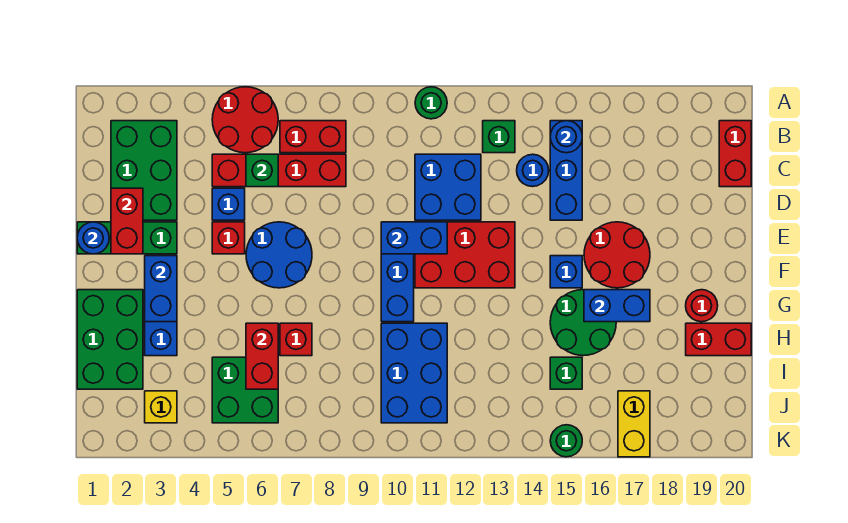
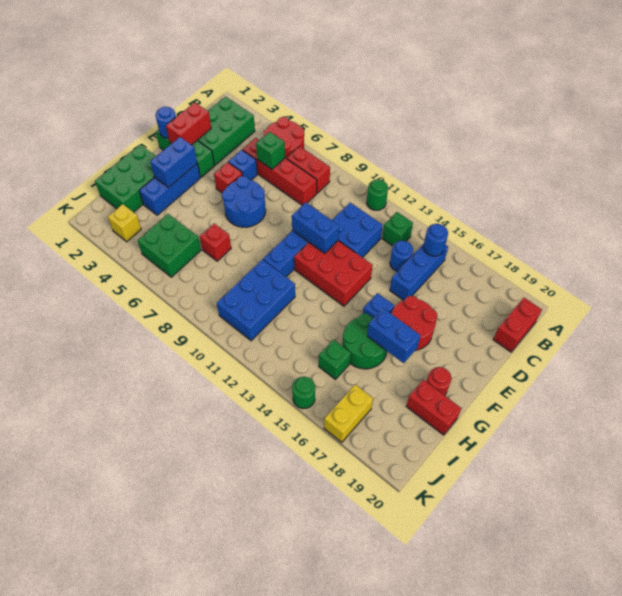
red 1x2 brick [246,323,278,389] -> none

